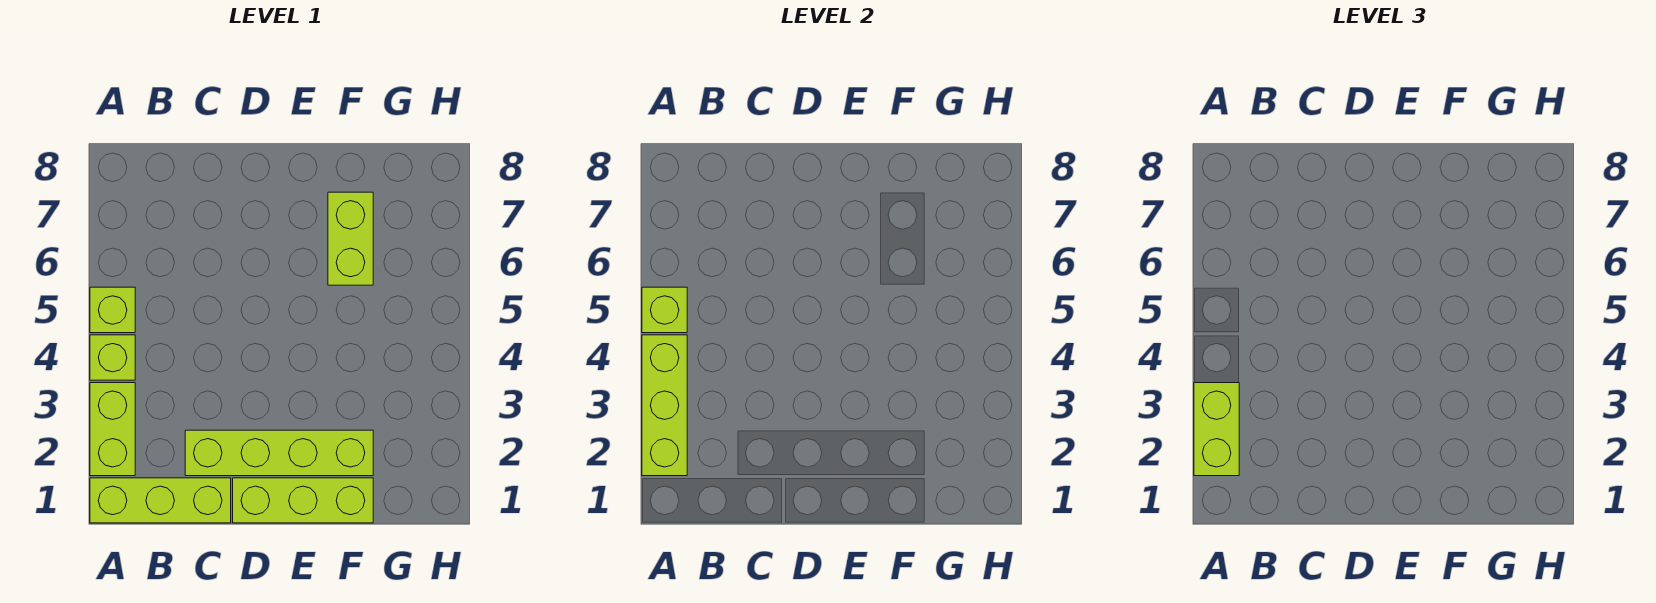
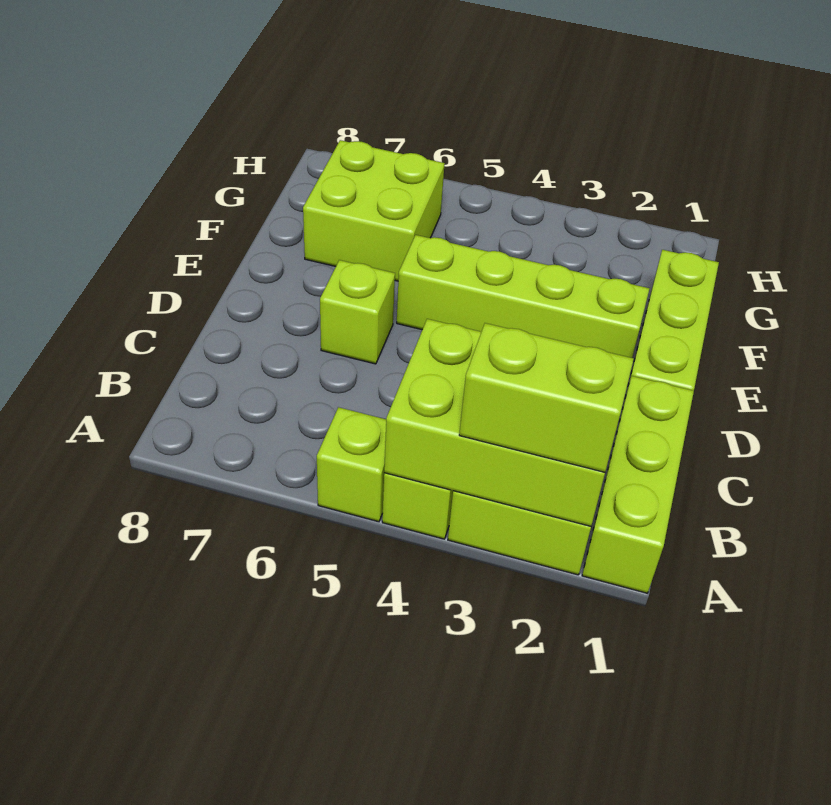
lime 1x3 brick [642,335,687,476] -> lime 2x3 brick [384,319,605,526]
lime 1x1 brick [642,287,687,333] -> lime 1x1 brick moved to [320,260,395,364]
lime 1x4 brick [185,430,373,476] -> lime 1x4 brick turned to [397,235,649,358]
lime 1x2 brick [328,192,373,285] -> lime 2x2 brick [303,140,445,281]

